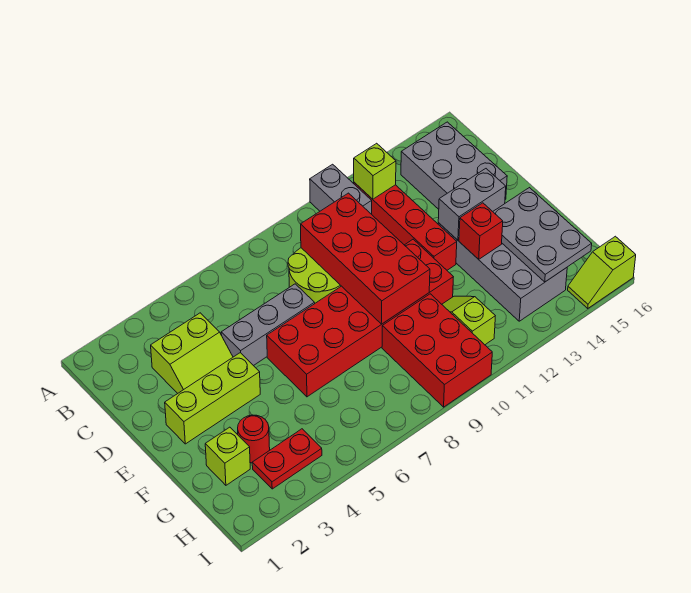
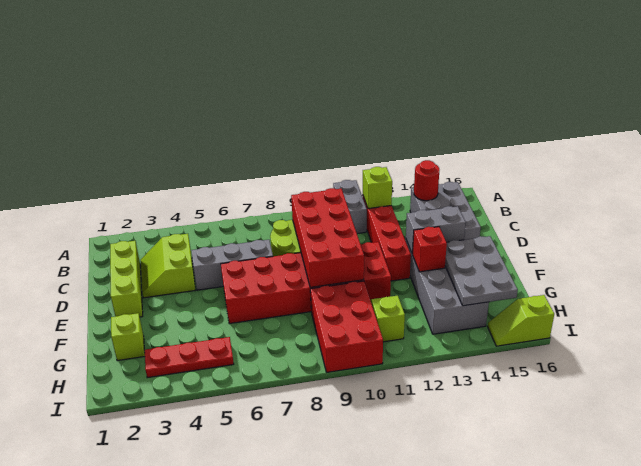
lime 2x2 slope [151,313,233,393] -> lime 2x2 slope turned to [141,234,195,298]
lime 1x3 brick [165,353,260,444] -> lime 1x3 brick turned to [110,241,143,317]
red 1x1 round brick [238,415,270,463] -> red 1x1 round brick moved to [414,160,439,201]
red 1x2 plate [252,429,322,489] -> red 1x3 plate [145,337,234,378]

